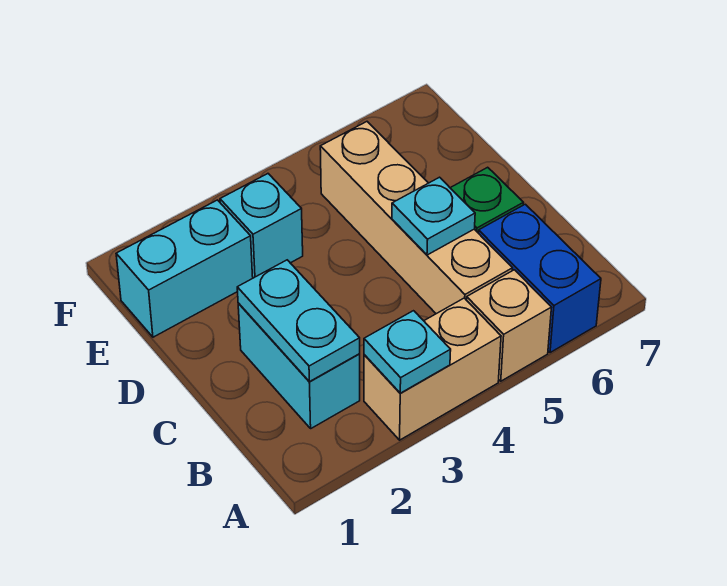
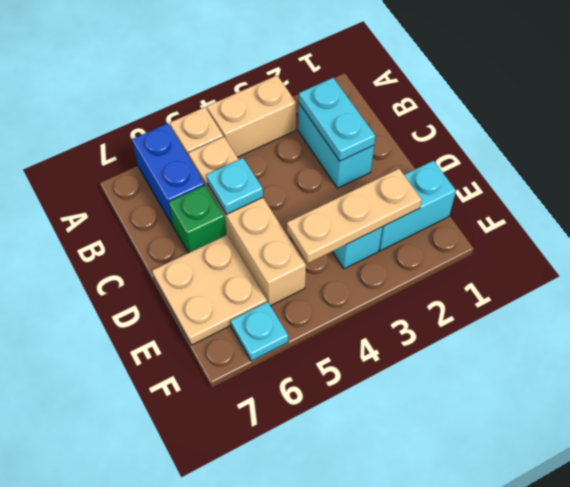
cyan 1x1 plate [364,311,451,393] -> cyan 1x1 plate moved to [231,302,288,361]
none -> tan 2x2 plate [152,235,267,345]
none -> tan 1x3 plate [287,169,422,263]

